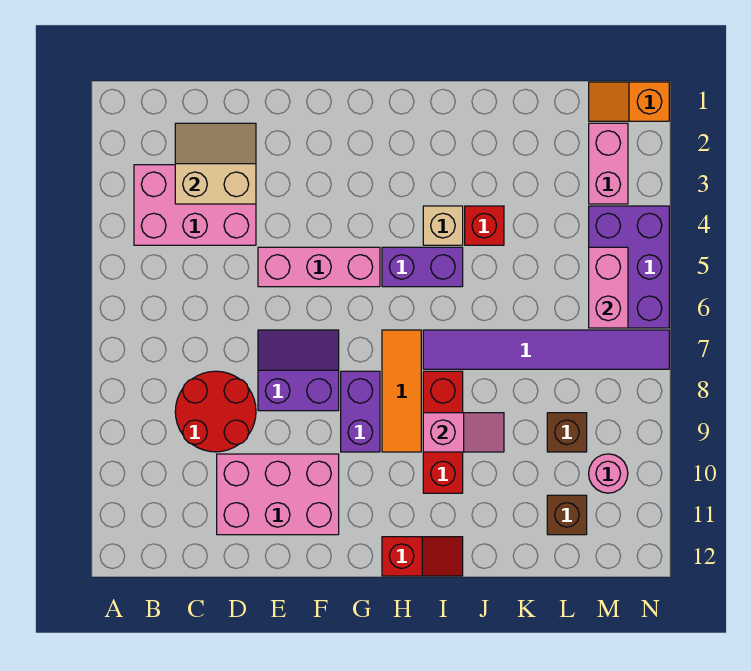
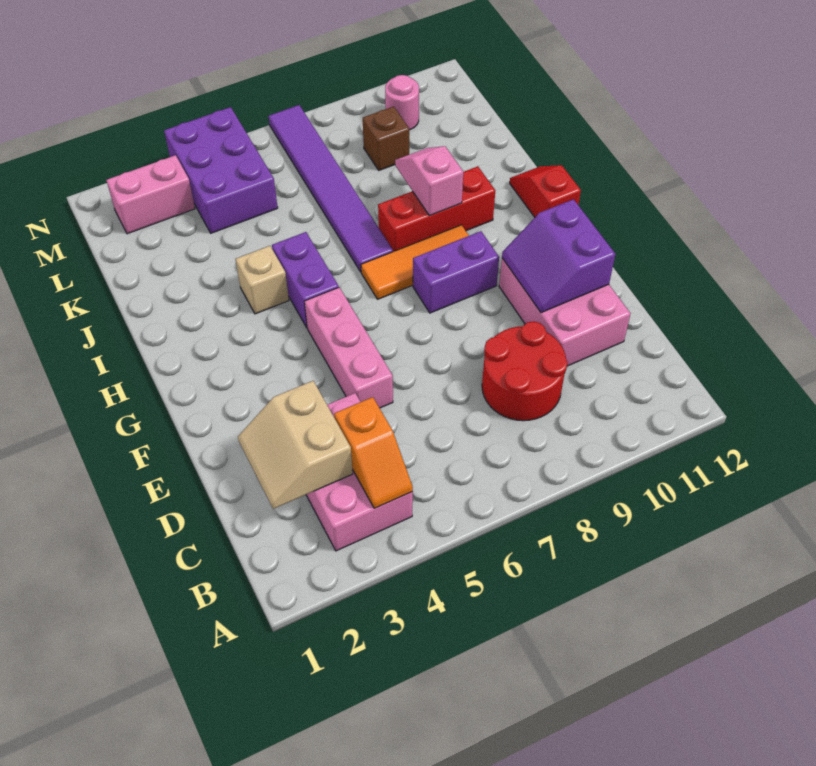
purple 2x2 slope [258,330,339,411] -> purple 2x2 slope moved to [502,199,615,313]
red 1x1 brick [465,206,504,245] -> none
brown 1x1 brick [547,495,587,535] -> none
orange 1x2 slope [589,82,669,121] -> orange 1x2 slope moved to [334,397,413,508]
purple 2x3 brick [589,206,669,328] -> purple 2x3 brick turned to [164,107,278,233]
pink 1x2 brick [589,247,628,328] -> none

